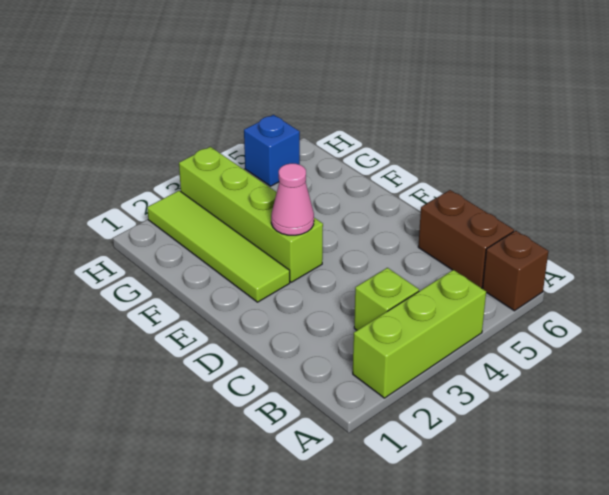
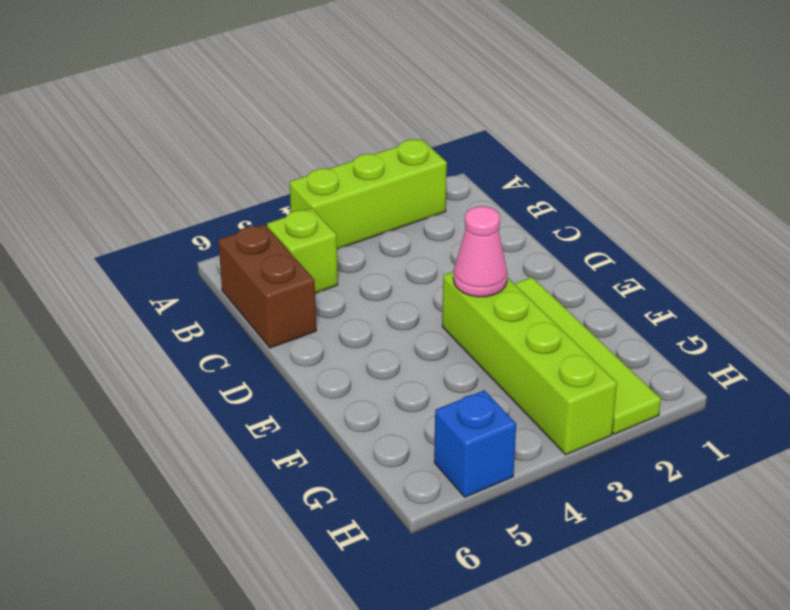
brown 1x1 brick [483,231,548,311] -> none
lime 1x1 brick [354,268,419,330] -> lime 1x1 brick moved to [267,209,338,293]

